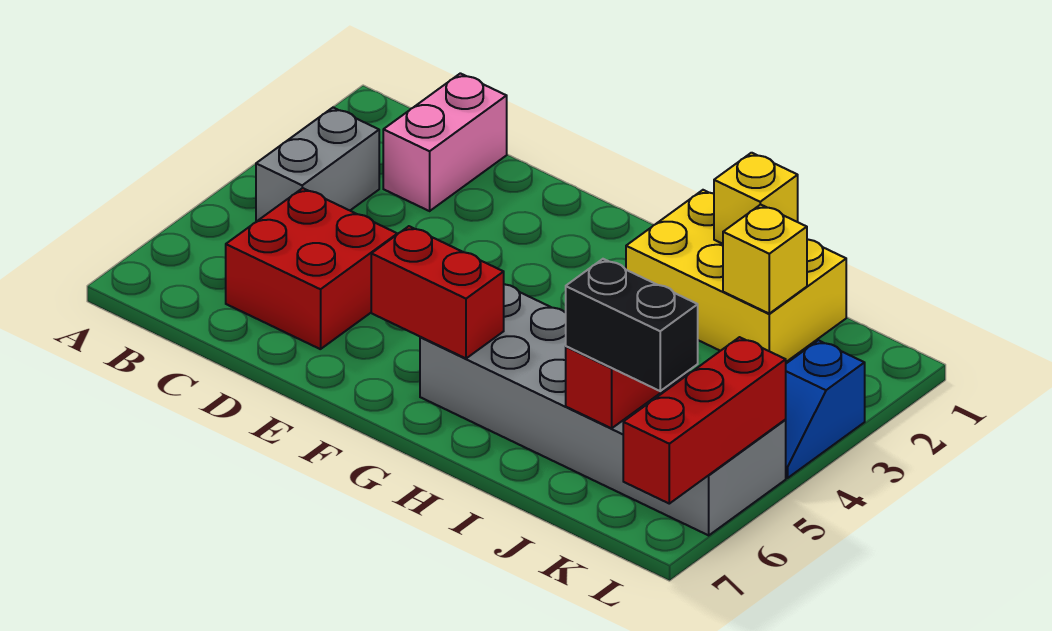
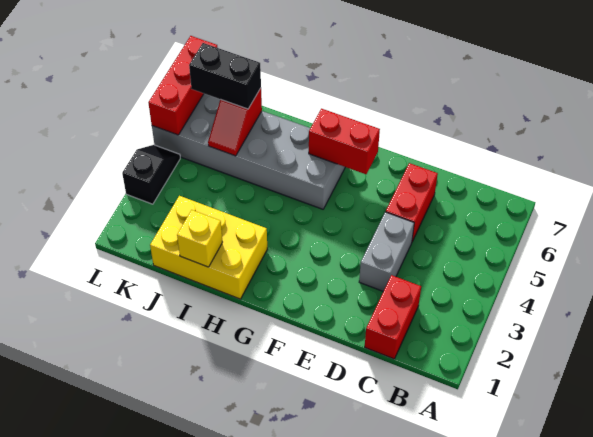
grey 1x2 brick [256,108,379,222] -> grey 1x2 brick moved to [359,212,414,291]
pink 1x2 brick [383,73,507,211] -> red 1x2 brick [365,275,421,359]
red 2x2 brick [226,188,397,349] -> red 1x2 brick [386,163,438,241]
yellow 1x1 brick [723,205,807,313] -> none
blue 1x2 slope [785,340,865,478] -> black 1x2 slope [122,145,180,204]

